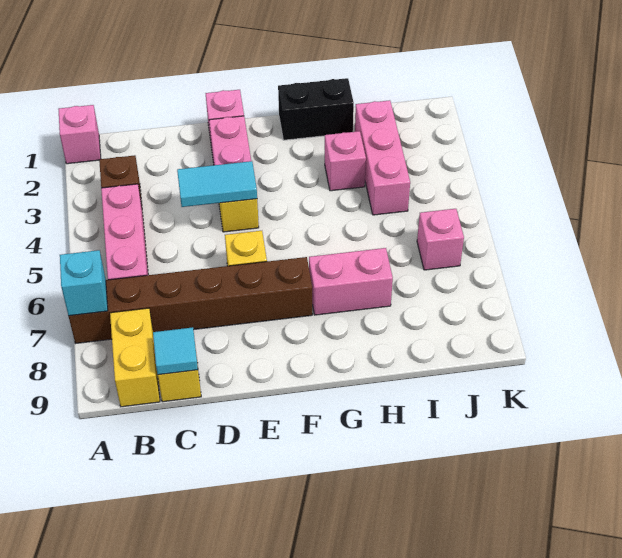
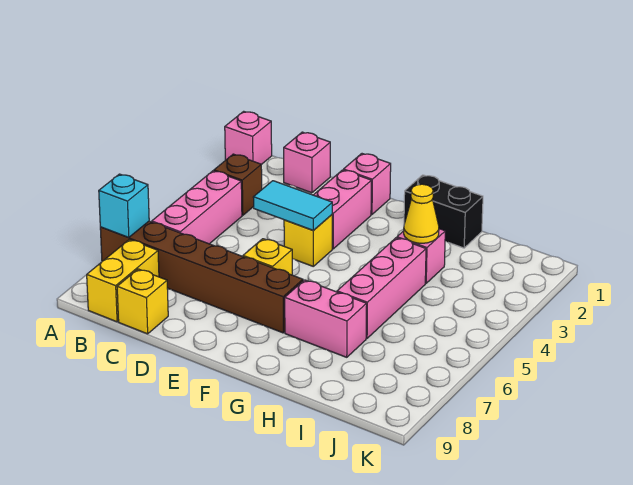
cyan 1x1 tile [153,327,198,375] -> none
none -> yellow 1x1 cone [404,184,439,243]
pink 1x3 brick [355,100,410,215] -> pink 1x3 brick moved to [337,238,426,338]
pink 1x1 brick [417,209,464,270] -> pink 1x1 brick moved to [284,132,330,193]

